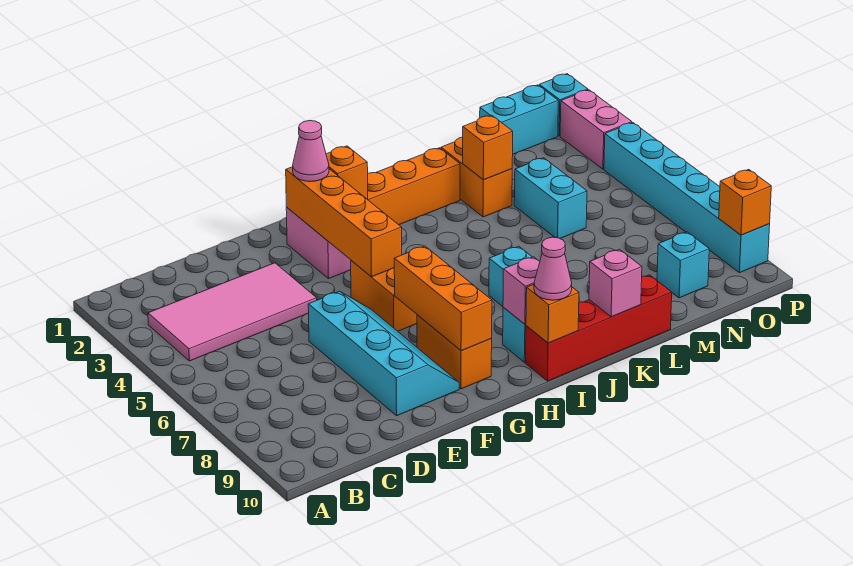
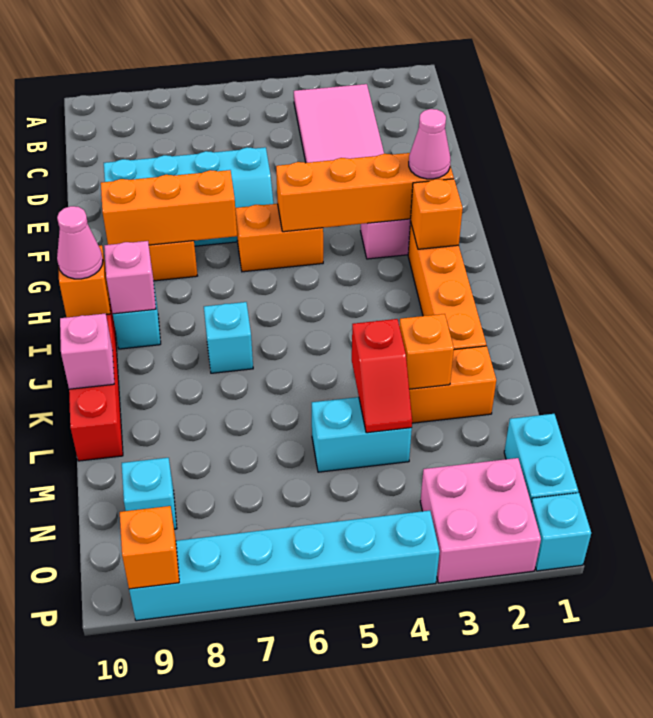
none -> red 1x2 slope [352,319,412,433]
pink 1x2 brick [560,90,632,169] -> pink 2x2 brick [420,458,541,583]

